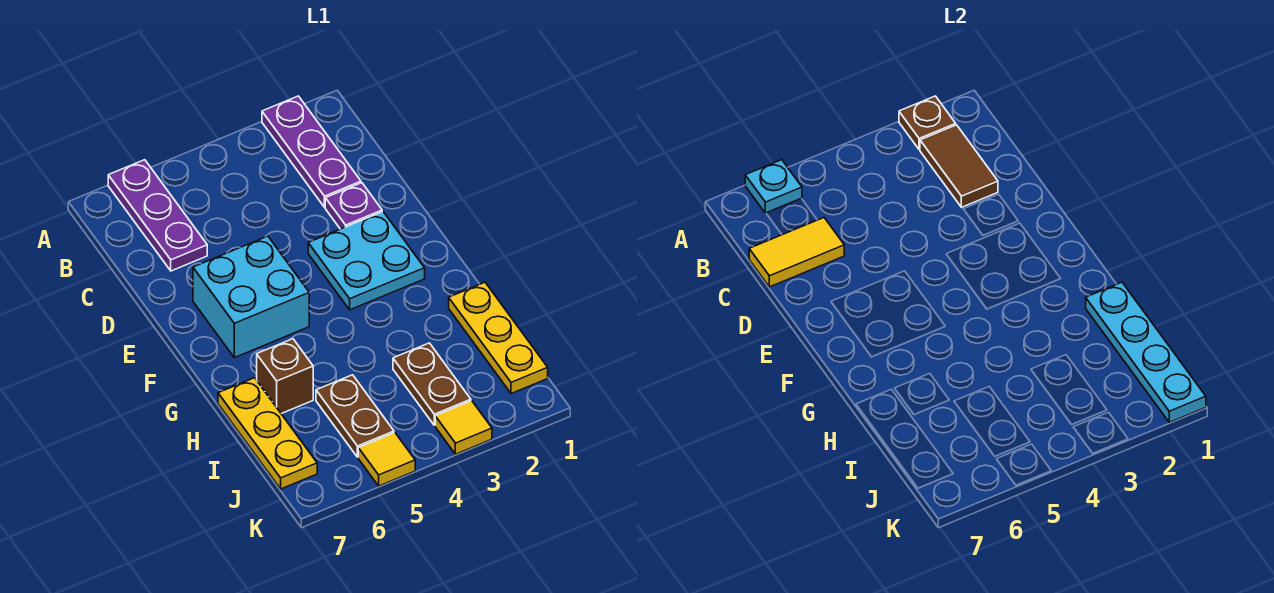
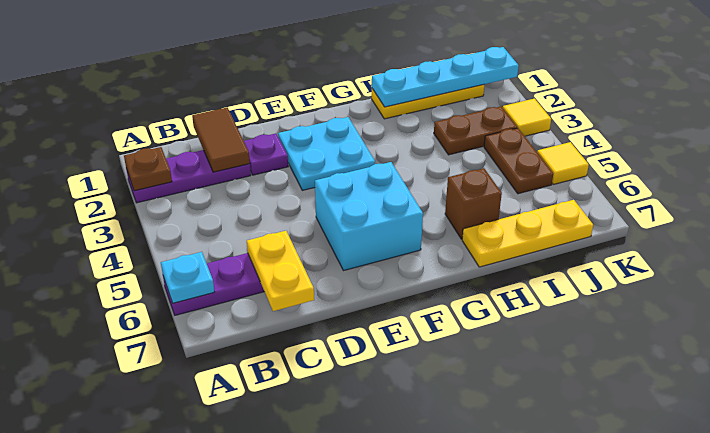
brown 1x2 tile [920,125,998,207] -> brown 1x2 tile turned to [192,107,250,172]
yellow 1x2 tile [749,218,844,287] -> yellow 1x2 plate [247,231,314,311]
brown 1x2 plate [316,375,394,457] -> brown 1x2 plate turned to [484,128,553,194]

